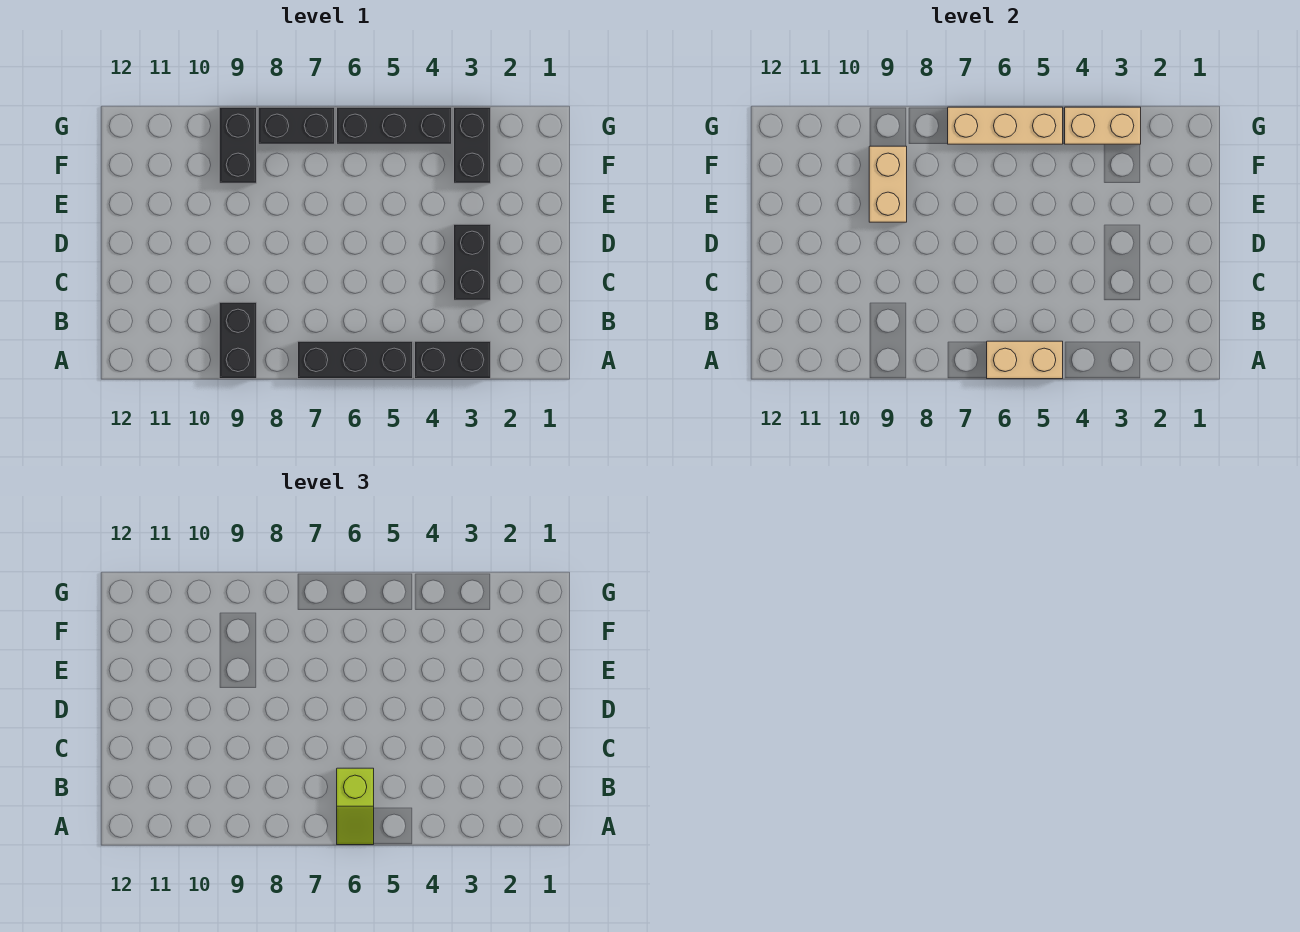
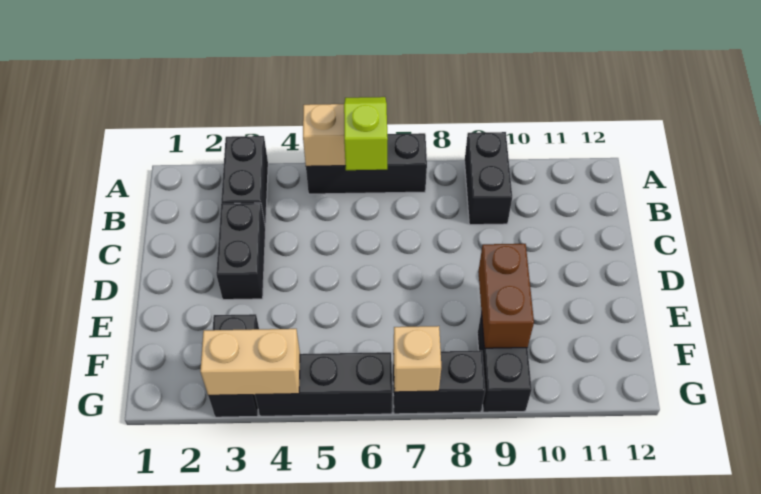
black 1x2 brick [415,341,491,379] -> black 1x2 brick turned to [221,136,268,228]
tan 1x2 brick [869,146,907,222] -> brown 1x2 brick [478,244,534,348]
tan 1x3 brick [948,107,1063,144] -> tan 1x1 brick [393,326,441,392]

